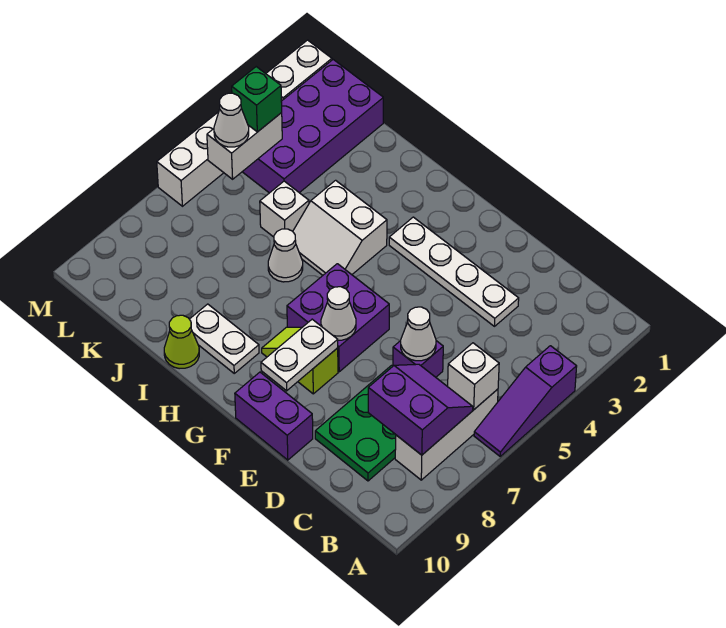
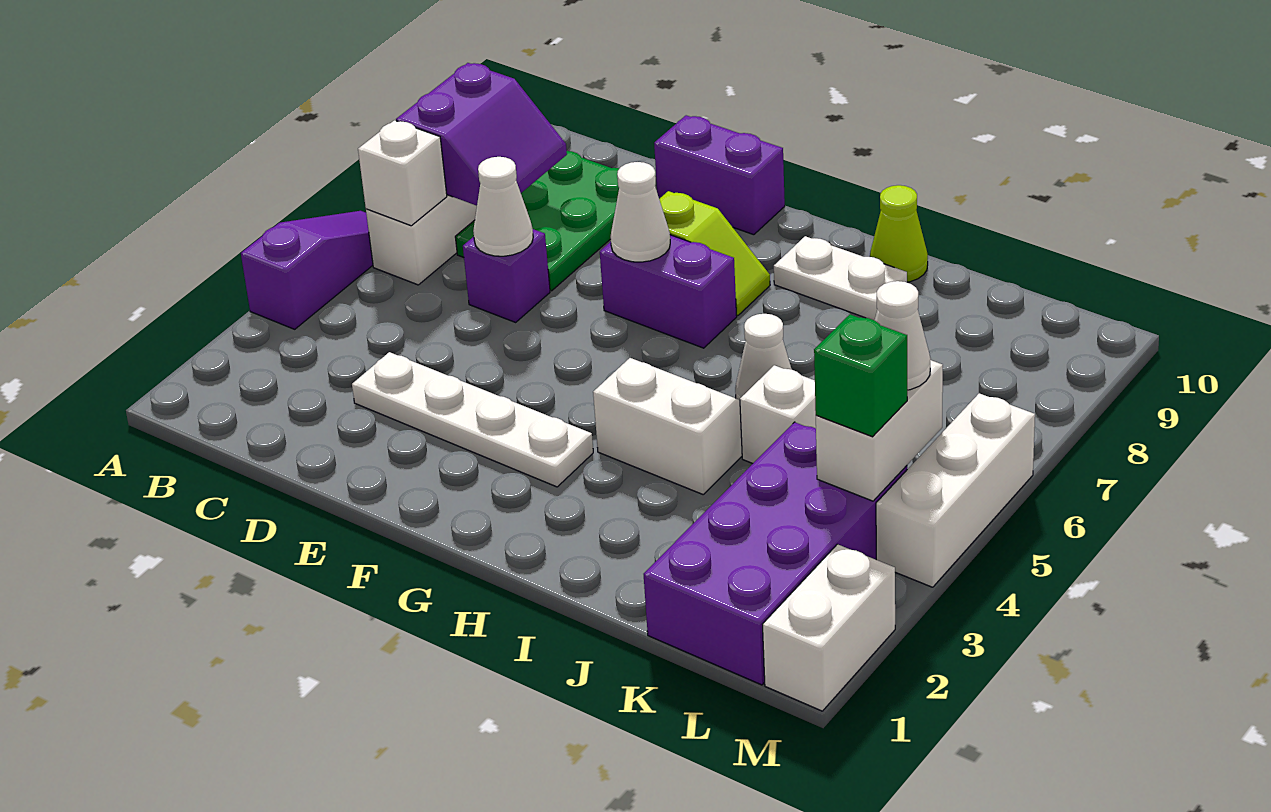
purple 2x2 slope [368,364,473,455] -> purple 2x2 slope turned to [396,63,567,206]
purple 2x2 brick [287,264,389,372] -> purple 1x2 brick [600,235,737,348]
white 1x2 plate [261,319,338,391] -> none

